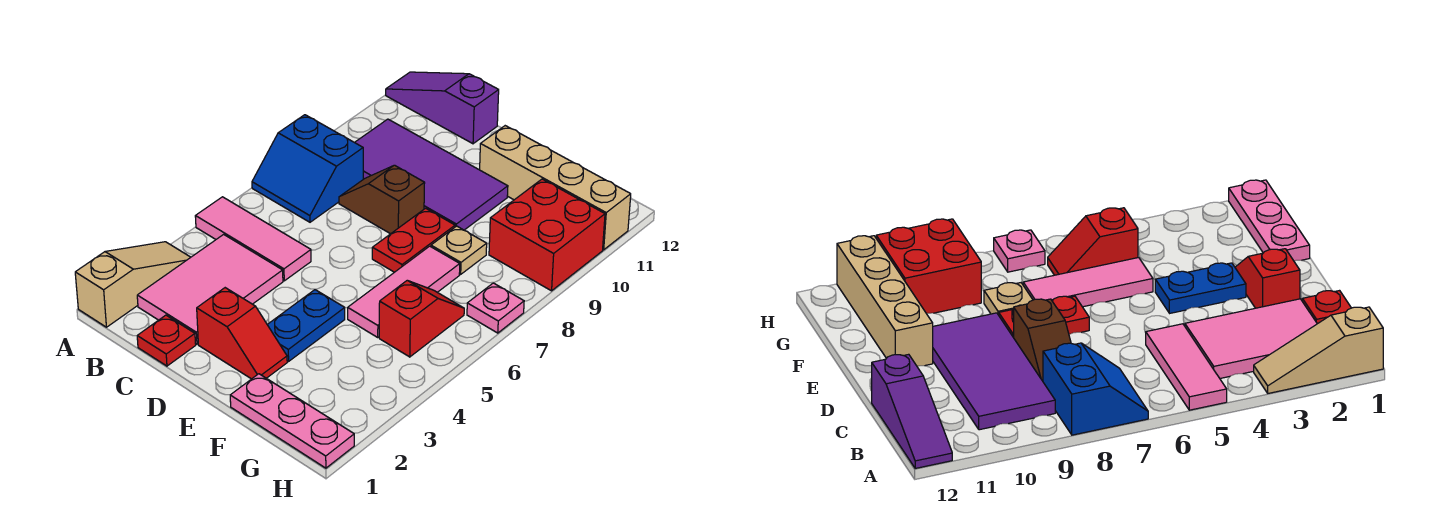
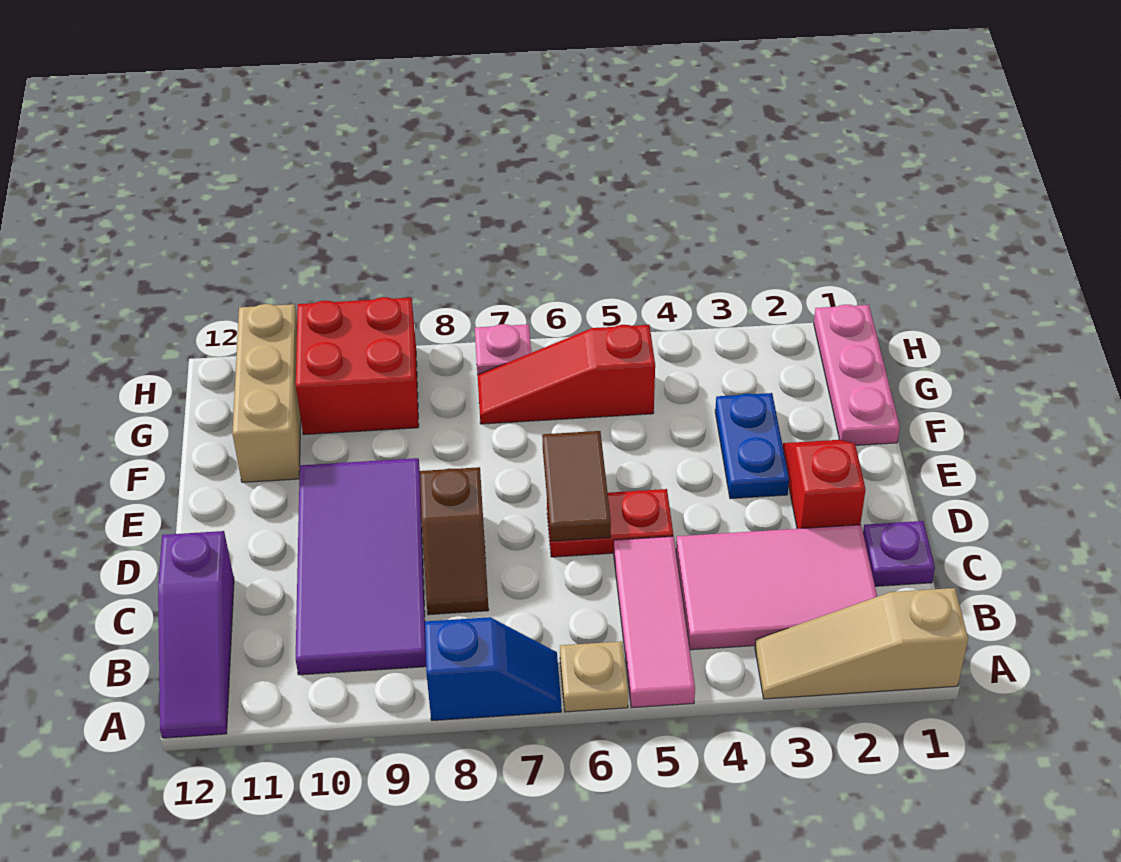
blue 2x2 slope [252,115,363,222] -> blue 1x2 slope [425,617,561,721]
red 1x1 plate [137,315,196,366] -> purple 1x1 plate [863,521,935,586]
none -> brown 1x2 tile [542,431,611,541]
blue 1x2 plate [267,290,345,361] -> blue 1x2 plate turned to [715,393,789,499]
red 1x2 plate [372,208,455,272] -> red 1x2 plate moved to [547,489,673,557]
tan 1x4 brick [480,126,631,250] -> tan 1x3 brick [232,304,301,482]
pink 1x3 tile [348,246,460,337] -> none
tan 1x1 plate [431,226,487,274] -> tan 1x1 plate moved to [560,641,628,712]
red 1x2 slope [379,280,464,357] -> red 1x3 slope [477,325,655,424]

